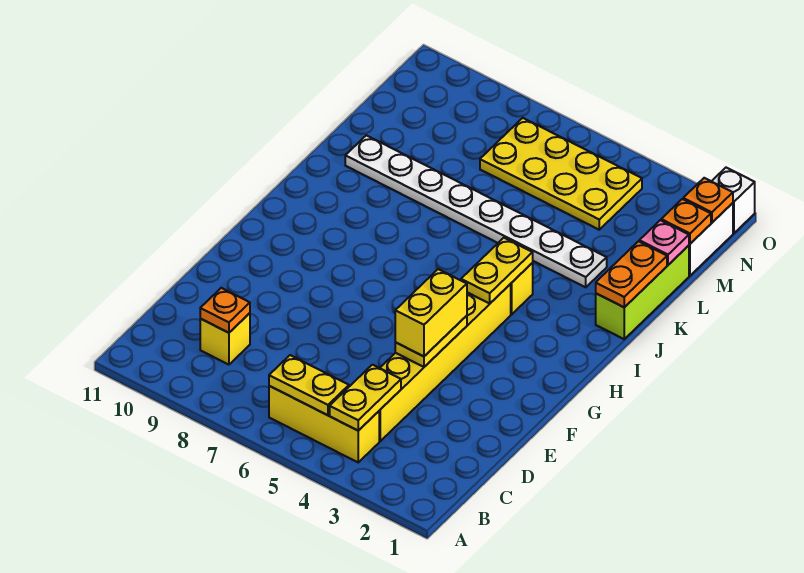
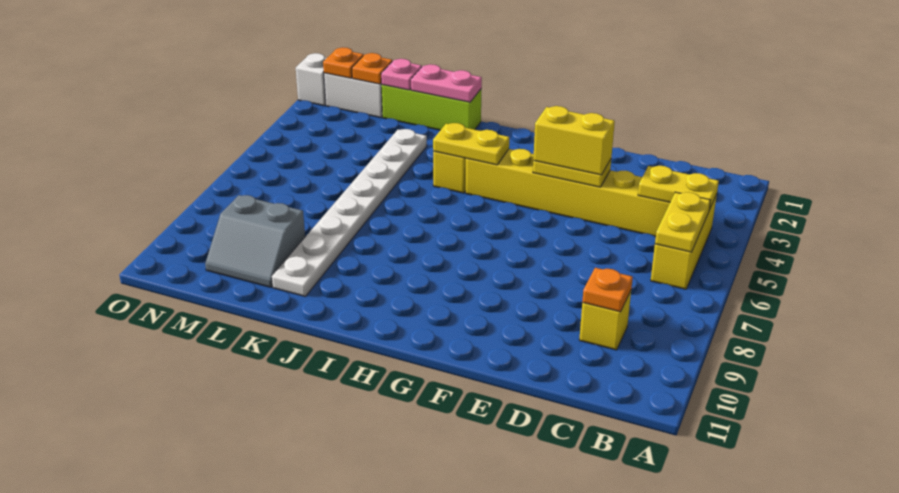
orange 1x2 plate [596,241,667,307] -> pink 1x2 plate [411,64,482,102]
none -> grey 2x2 slope [205,195,305,287]
yellow 2x4 plate [480,118,642,230] -> none

